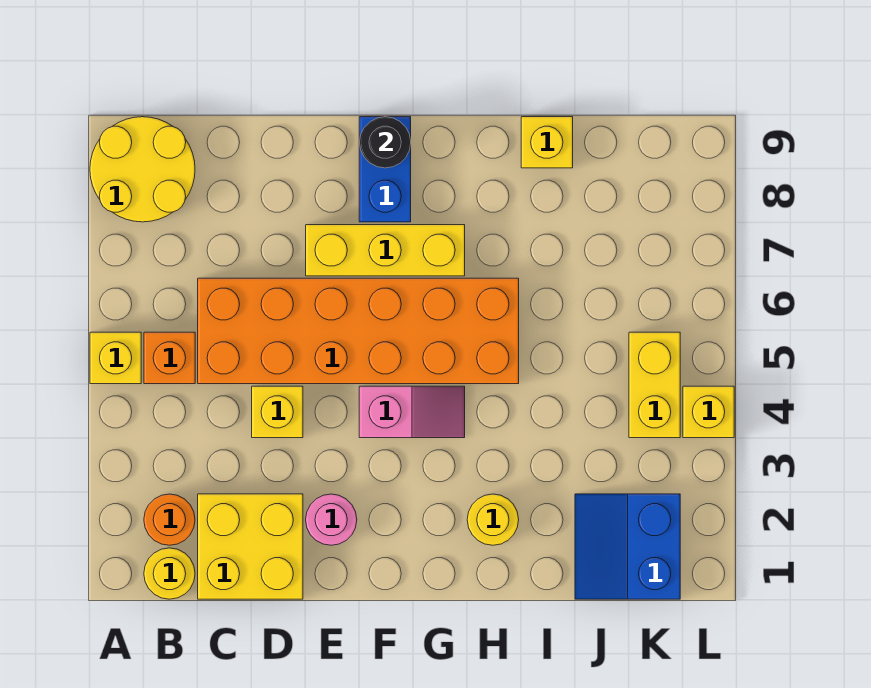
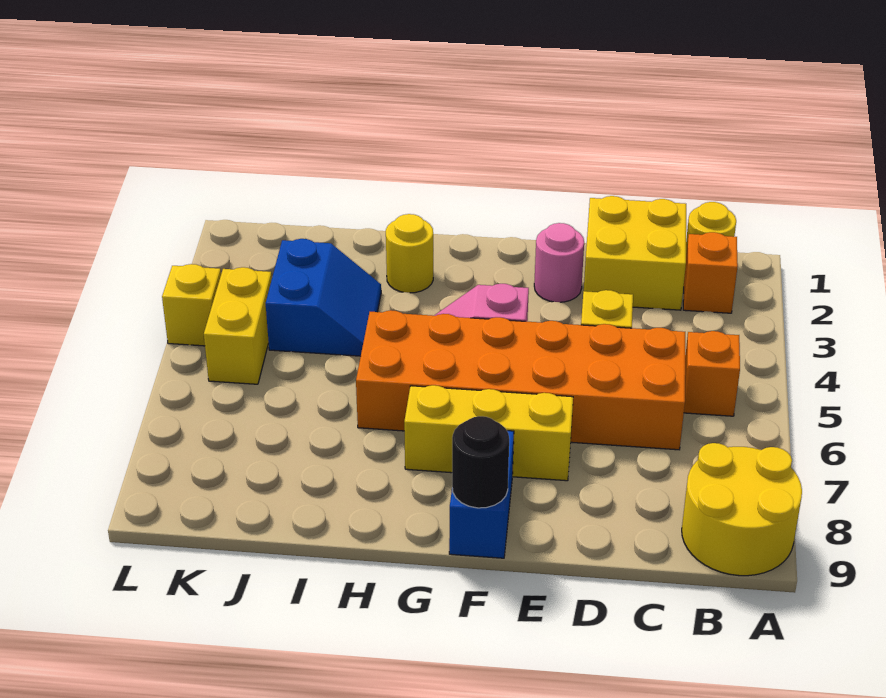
yellow 1x1 brick [90,332,141,384] -> none
orange 1x1 round brick [144,494,195,545] -> orange 1x1 brick [683,232,738,313]
yellow 1x1 brick [521,117,573,168] -> none
blue 2x2 slope [575,494,680,599] -> blue 2x2 slope moved to [266,239,381,356]

